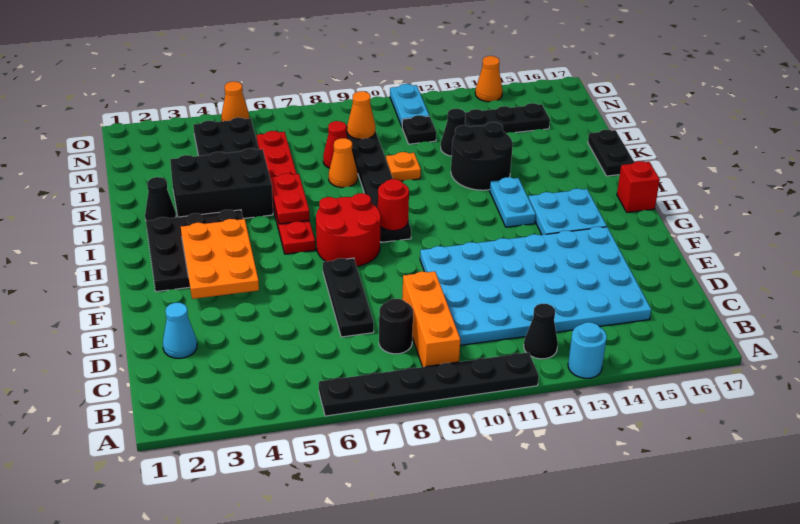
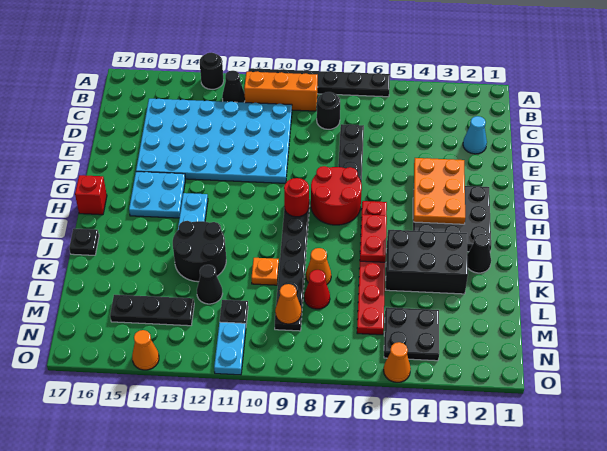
cyan 1x1 round brick [568,322,607,378] -> black 1x1 round brick [200,52,224,89]
orange 1x3 brick [402,271,460,367] -> orange 1x3 brick turned to [244,71,318,111]
black 1x2 plate [588,129,634,176] -> black 1x1 plate [69,229,99,255]

